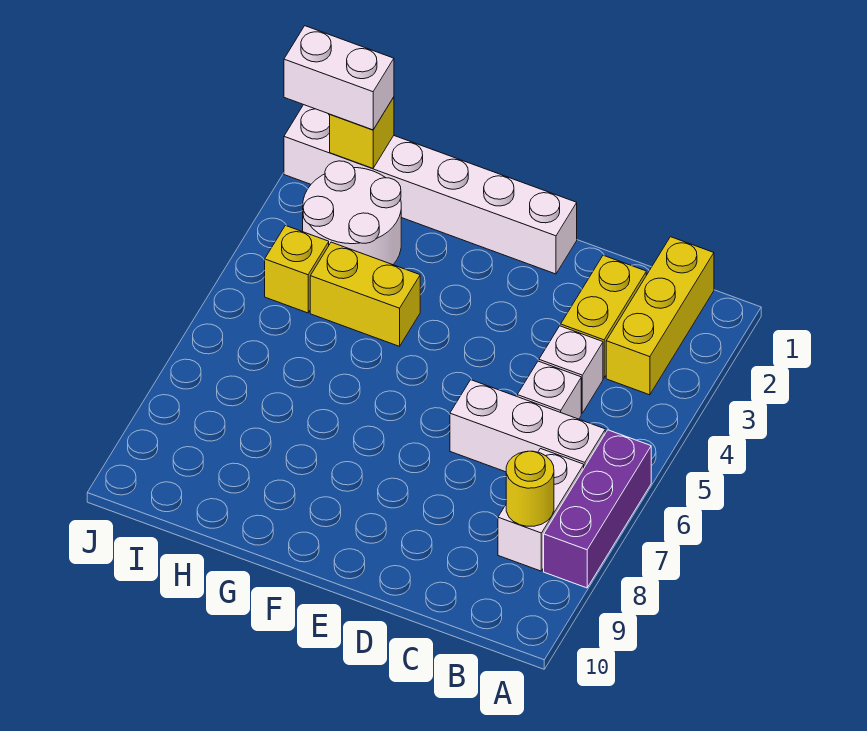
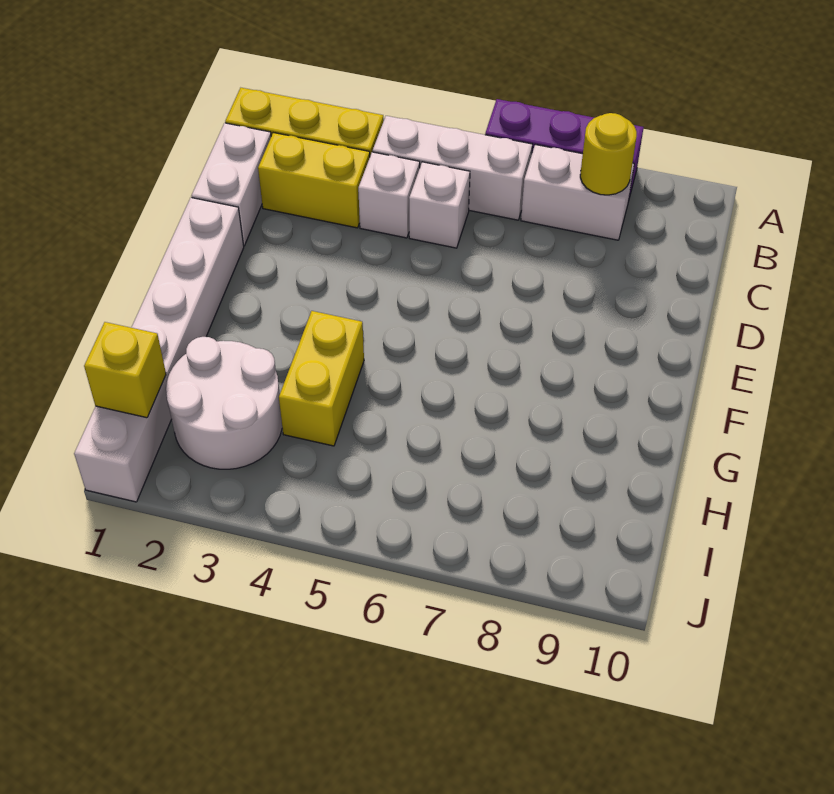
white 1x3 brick [450,380,605,472] -> white 1x3 brick turned to [373,116,532,220]
white 1x2 brick [284,26,394,130] -> white 1x2 brick moved to [192,123,271,246]
yellow 1x1 brick [265,226,329,313] -> none

